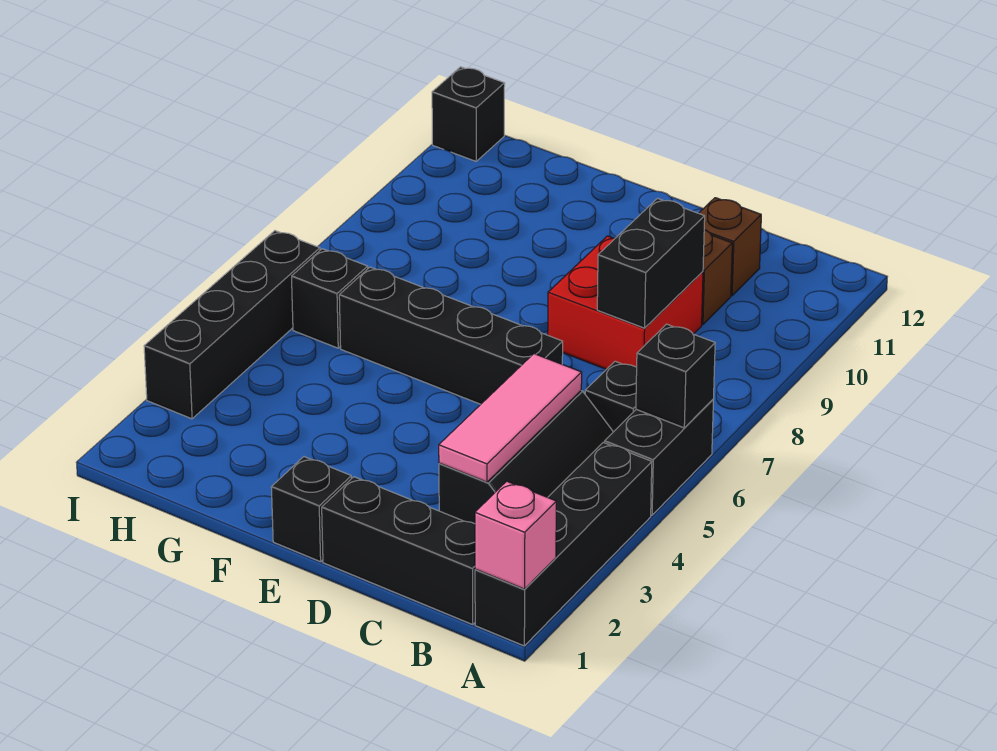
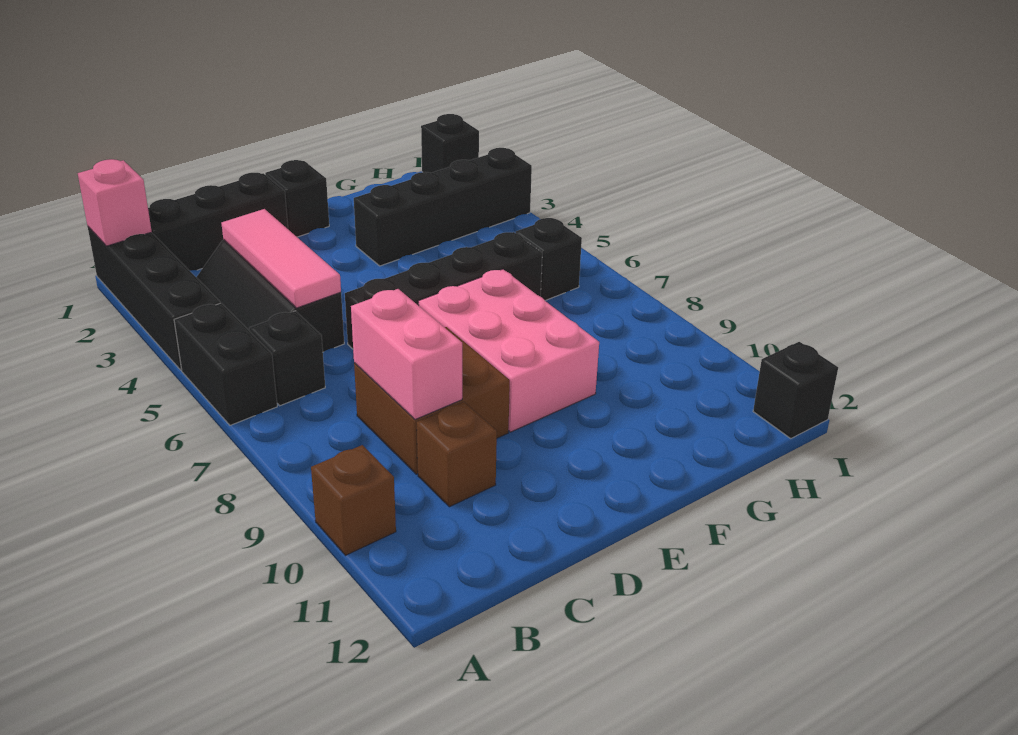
black 1x1 brick [636,324,715,428] -> black 1x1 brick moved to [421,114,479,173]
red 2x2 brick [548,236,703,369] -> brown 2x2 brick [354,327,510,474]
black 1x2 brick [597,198,705,328] -> pink 1x2 brick [351,289,462,420]
brown 1x1 brick [699,198,761,296] -> brown 1x1 brick moved to [311,445,396,555]
none -> pink 2x3 brick [418,269,599,432]
black 1x4 brick [144,231,320,419] -> black 1x4 brick turned to [354,148,532,266]

